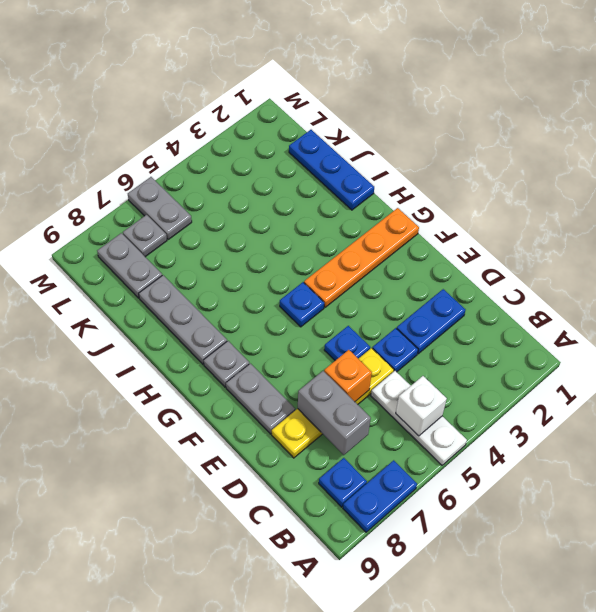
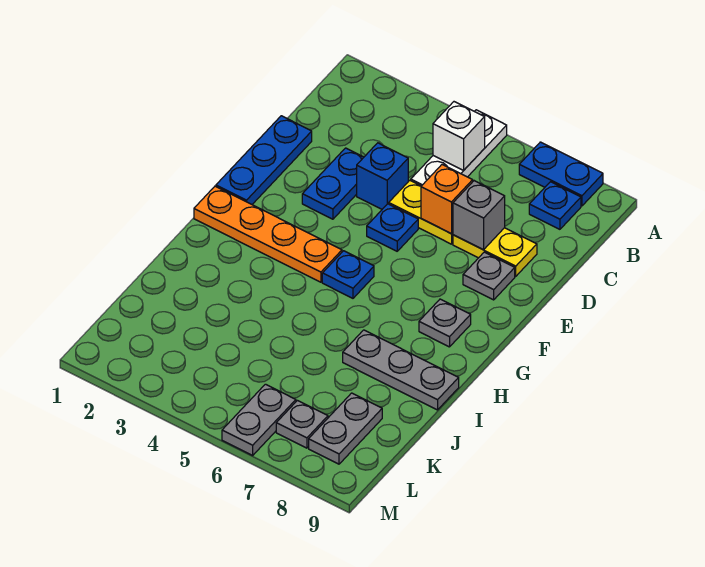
grey 1x2 brick [298,371,371,455] -> grey 1x1 brick [453,181,505,250]
blue 1x2 plate [397,289,466,354] -> blue 1x2 plate turned to [302,148,364,219]
blue 1x1 plate [372,328,418,372] -> blue 1x1 brick [357,143,408,209]
grey 1x2 plate [226,363,295,434] -> grey 1x1 plate [463,252,515,300]
grey 1x3 plate [139,275,227,364] -> grey 1x3 plate turned to [343,330,459,410]
blue 1x3 plate [289,130,374,210] -> blue 1x3 plate moved to [216,116,312,204]

